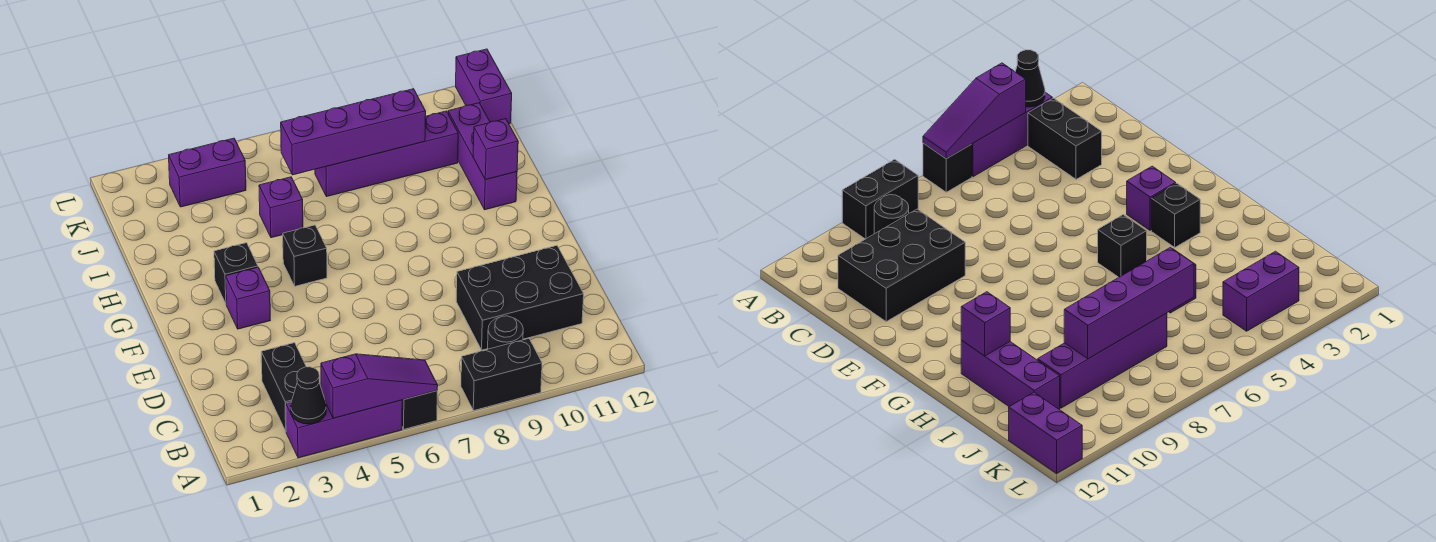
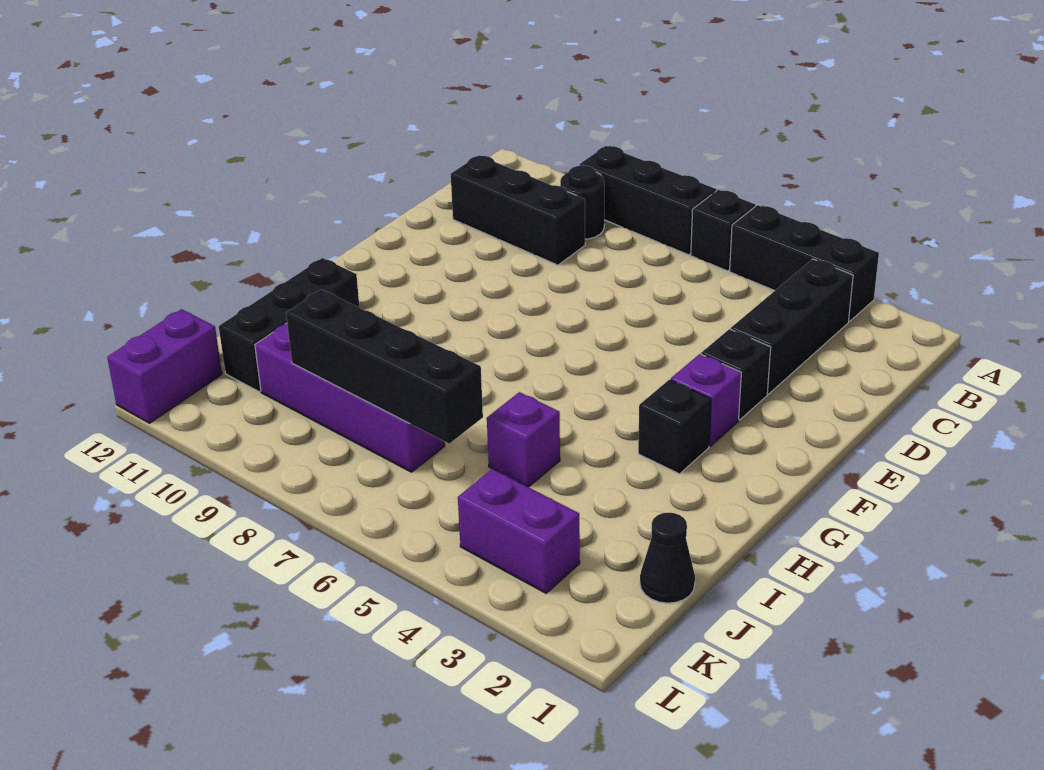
purple 1x3 brick [286,400,402,458] -> black 1x3 brick [730,205,879,322]
black 1x1 cone [291,367,326,424] -> black 1x1 cone moved to [640,513,695,603]
purple 1x3 slope [321,354,438,418] -> none
black 1x2 brick [461,339,542,411] -> black 1x3 brick [580,146,716,255]
black 1x2 brick [261,343,306,431] -> black 1x3 brick [731,259,853,394]
black 2x3 brick [456,246,584,350] -> black 1x3 brick [451,155,585,265]
black 1x1 brick [283,225,327,286] -> black 1x1 brick moved to [701,329,771,420]
purple 1x3 brick [448,103,517,210] -> black 1x3 brick [219,258,359,392]
purple 1x1 brick [473,119,518,180] -> none
purple 1x4 brick [281,89,426,175] -> black 1x4 brick [286,290,483,443]

